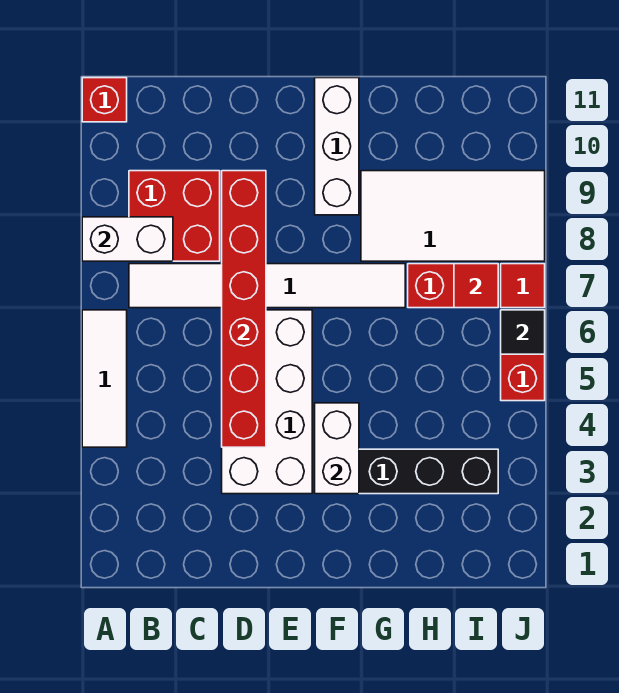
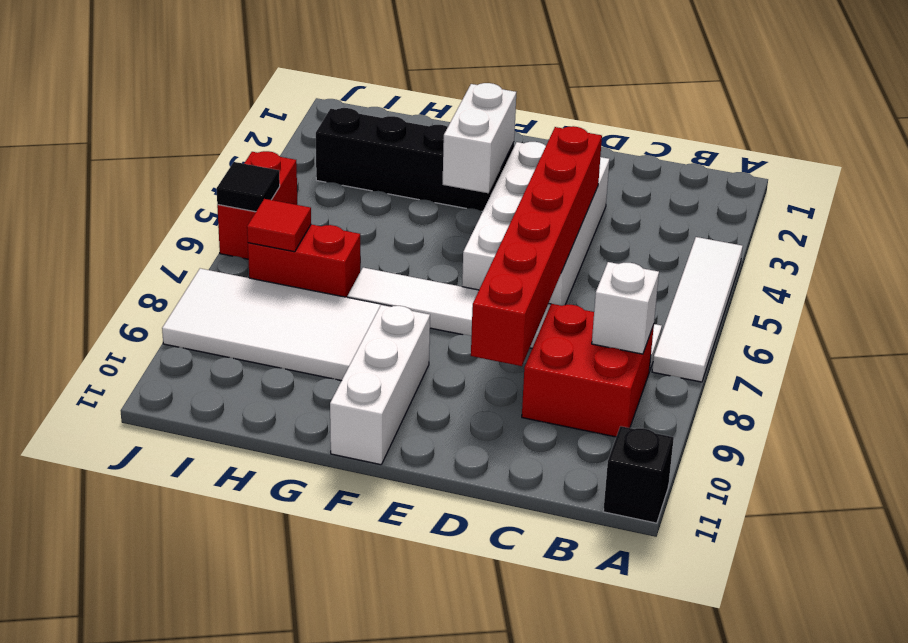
white 1x3 tile [82,310,127,447] -> white 1x4 tile [652,237,743,382]
white 1x2 brick [82,217,173,261] -> white 1x1 brick [592,262,659,354]
red 1x1 brick [82,78,127,122] -> black 1x1 brick [603,426,674,523]
red 1x1 tile [501,264,545,308] -> none

